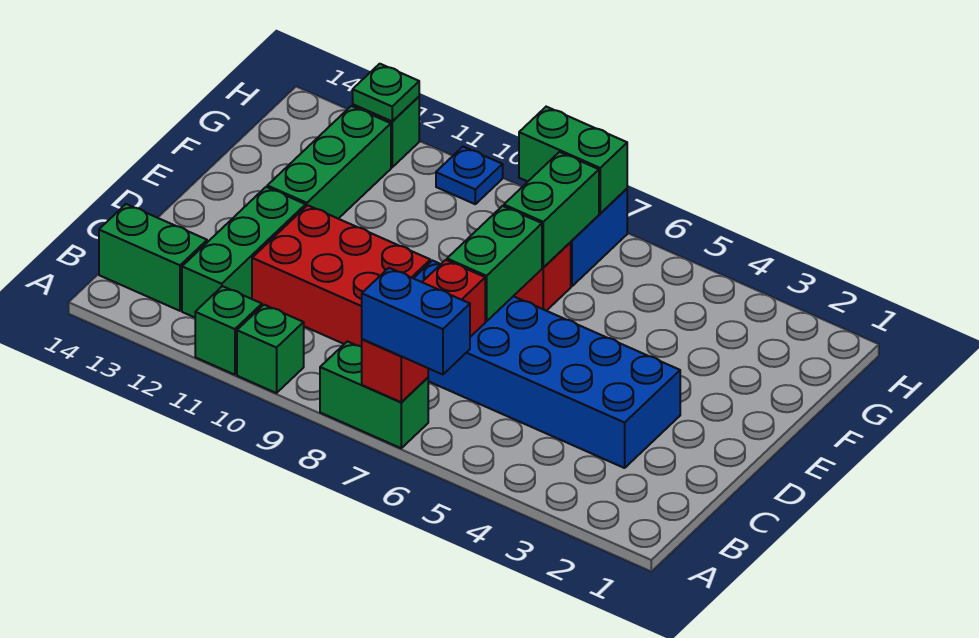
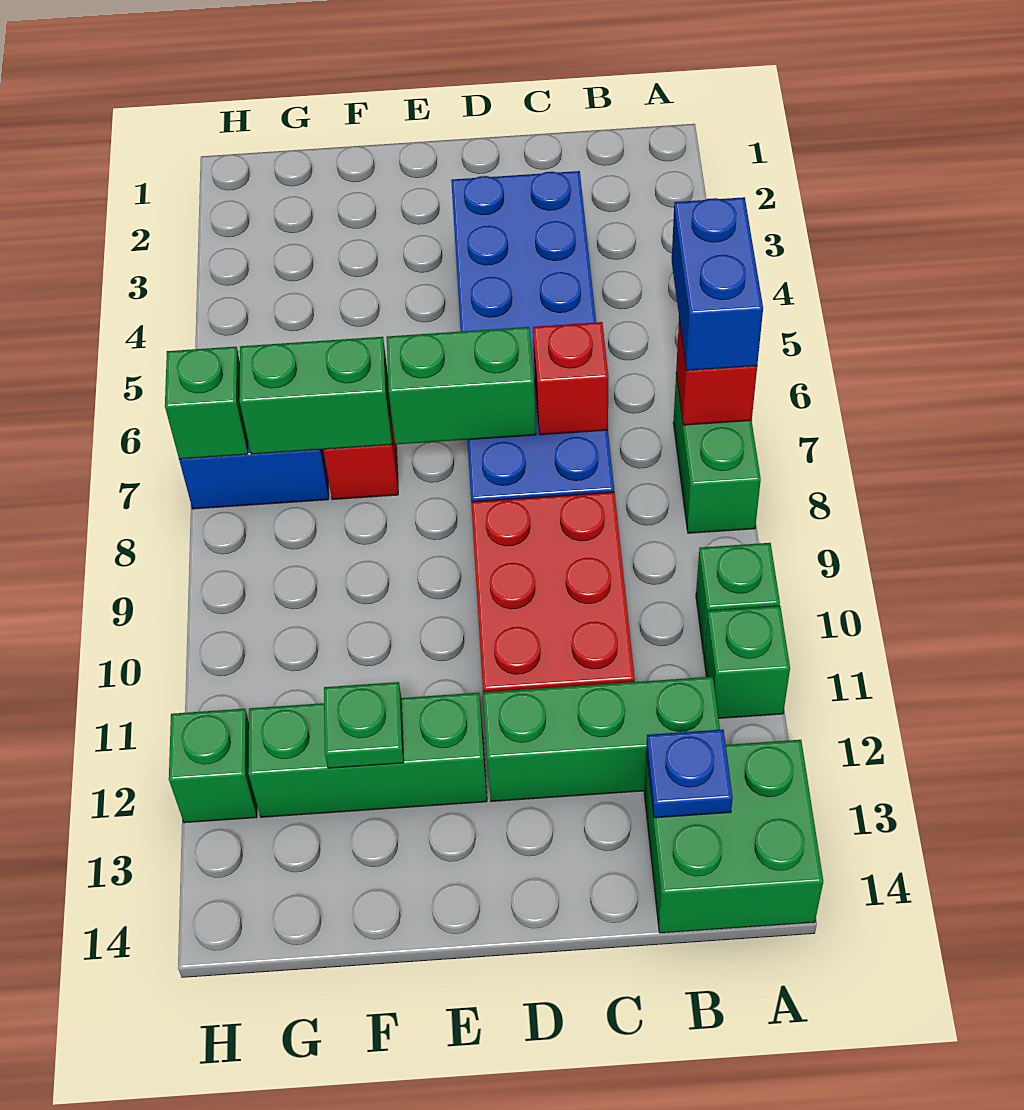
green 1x2 brick [99,204,207,311] -> green 2x2 brick [644,740,823,933]
green 1x2 brick [519,107,627,214] -> green 1x1 brick [165,347,248,459]
blue 1x1 plate [436,147,503,204] -> blue 1x1 plate moved to [646,730,733,818]
green 1x1 plate [353,64,419,121] -> green 1x1 plate moved to [324,682,404,768]

